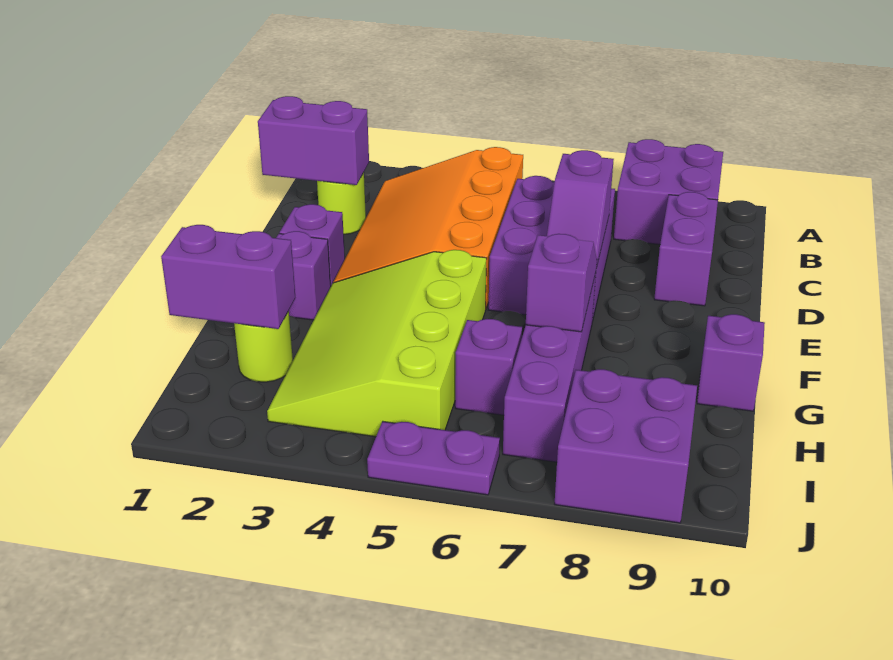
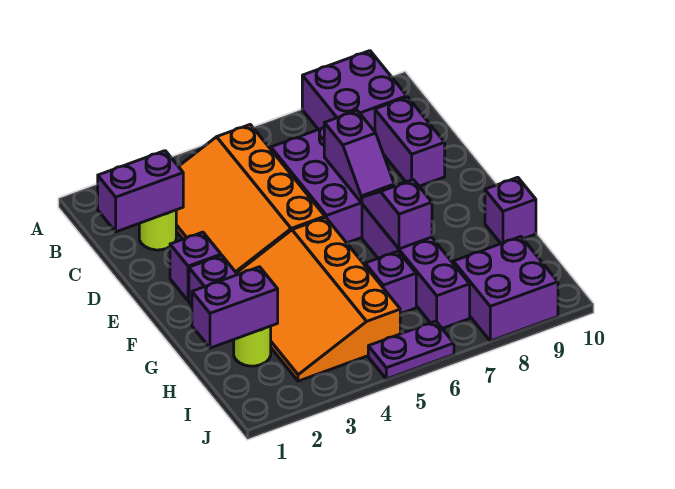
lime 3x4 slope [267,250,487,437] -> orange 3x4 slope [237,217,400,381]

